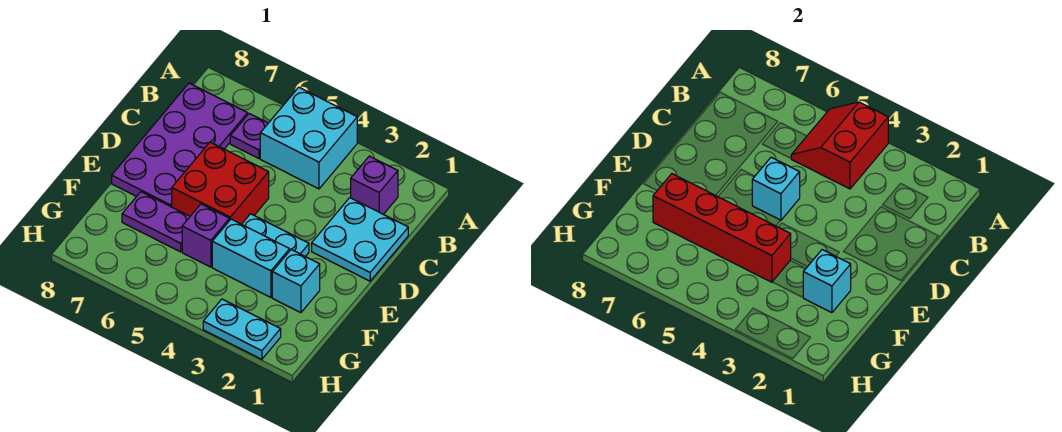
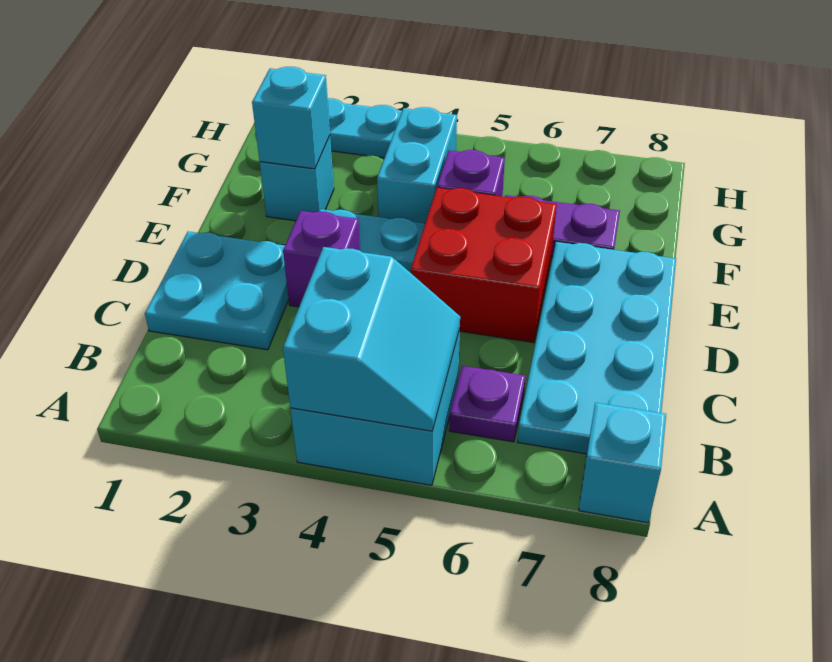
red 2x2 slope [791,102,888,189] -> cyan 2x2 slope [283,247,460,431]
purple 1x1 brick [351,156,398,214] -> purple 1x1 brick moved to [283,211,360,307]
purple 2x4 plate [112,83,248,207] -> cyan 2x4 plate [518,242,676,454]
cyan 1x1 brick [752,157,800,220] -> cyan 1x1 brick moved to [579,403,666,523]
cyan 1x2 brick [212,219,290,297] -> cyan 1x2 brick turned to [377,107,457,223]
red 1x4 brick [653,174,791,282] -> none

